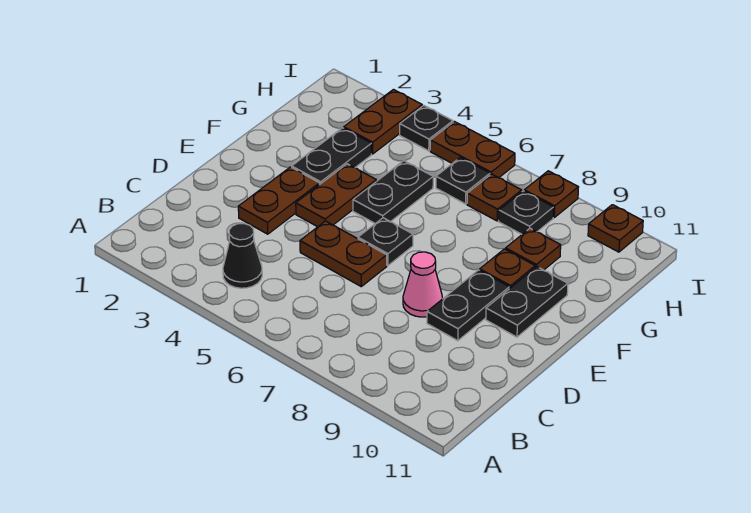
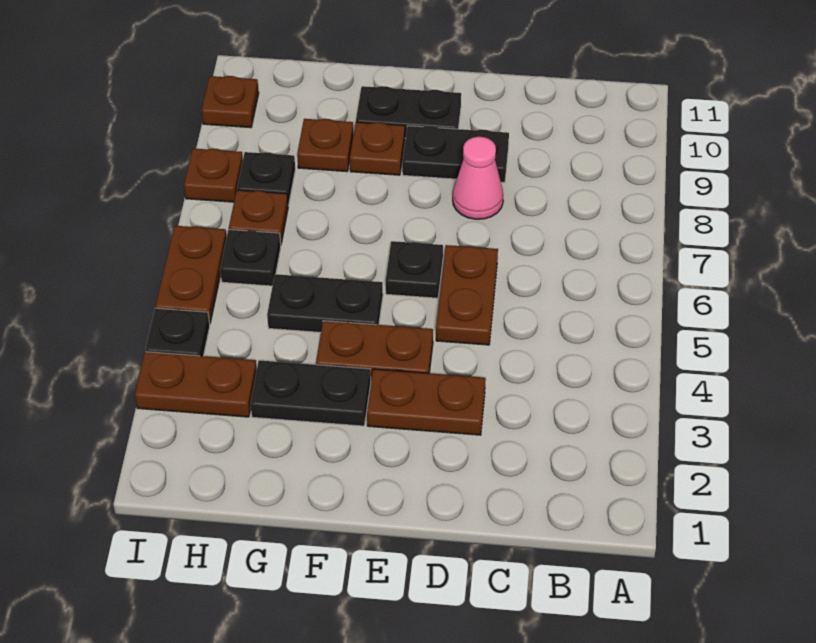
black 1x1 cone [223,224,262,288] -> none

